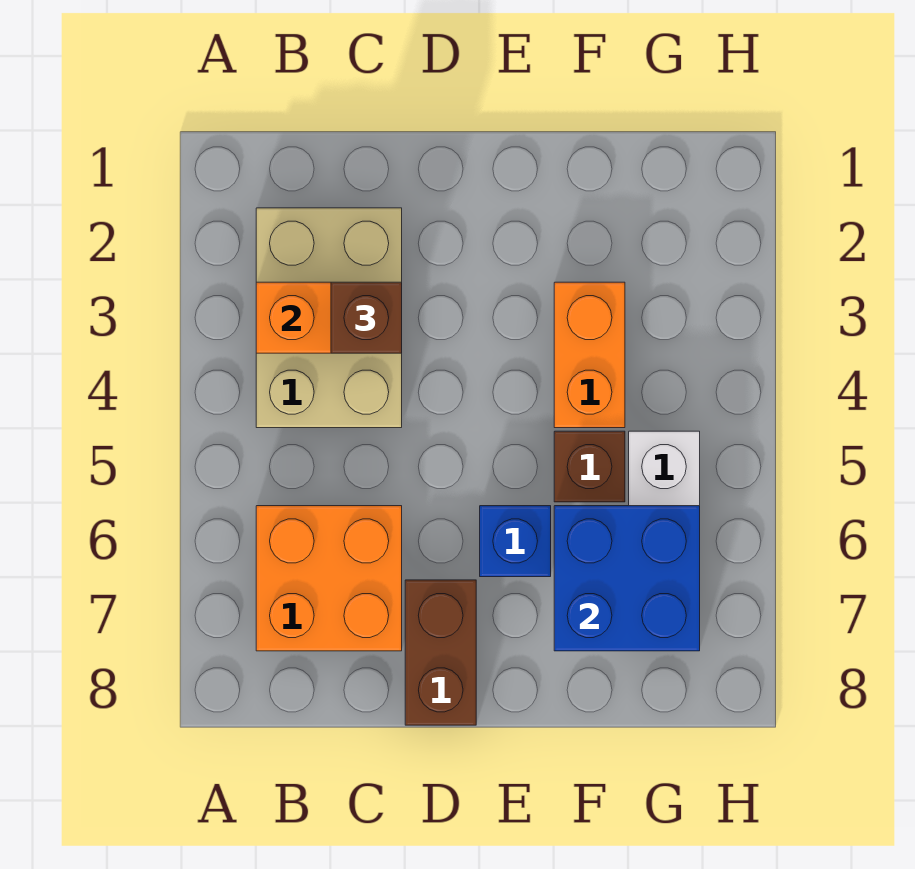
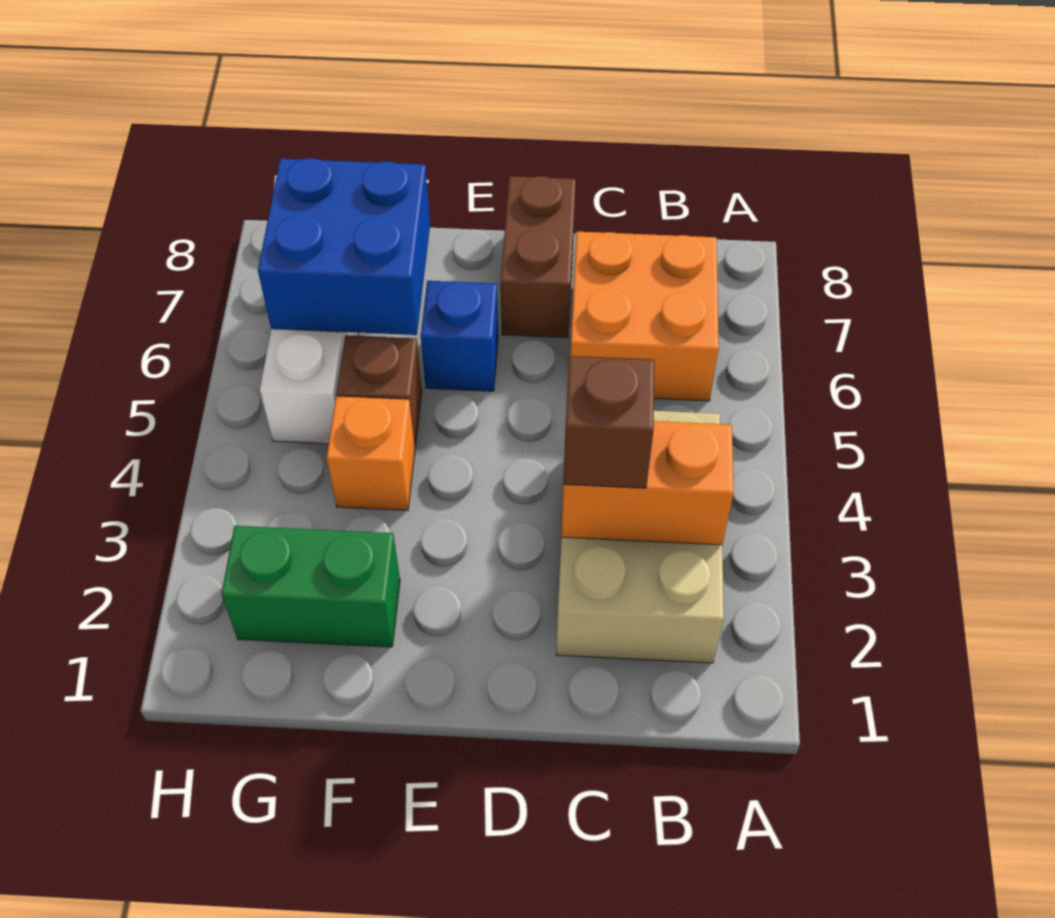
none -> green 1x2 brick [221,526,400,647]
orange 1x2 brick [554,282,625,428] -> orange 1x1 brick [327,396,415,510]

